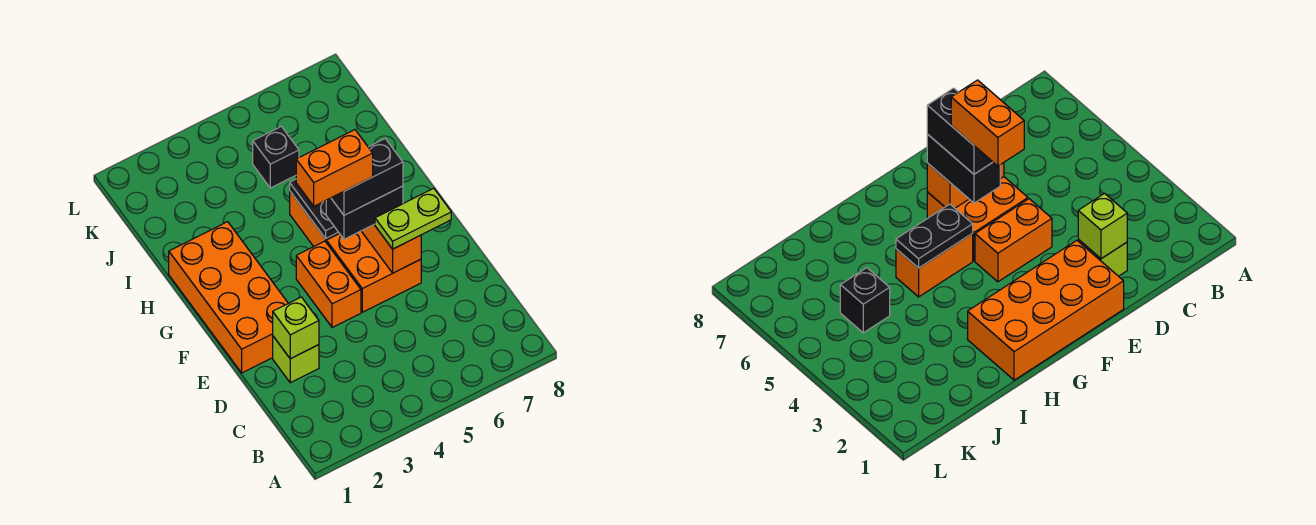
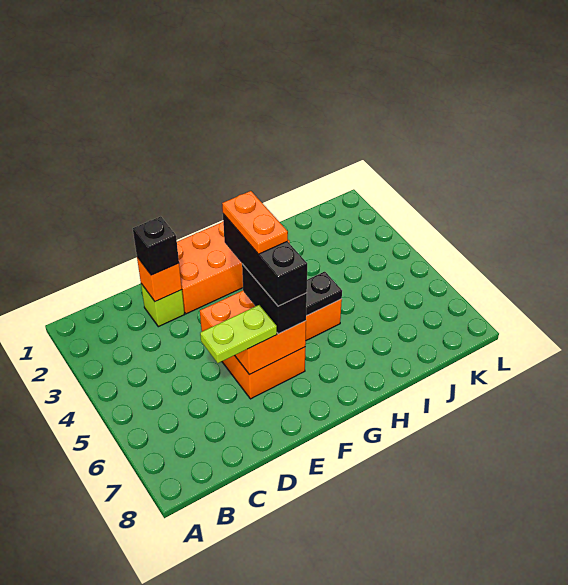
lime 1x1 brick [273,297,319,359] -> orange 1x1 brick [137,257,182,302]
lime 1x2 plate [375,188,451,249] -> lime 1x2 plate turned to [200,305,277,363]
orange 1x2 brick [296,130,373,206] -> orange 1x2 plate [222,191,288,254]
black 1x2 brick [331,139,403,215] -> black 1x3 brick [223,214,307,306]
black 1x1 brick [253,126,299,188] -> black 1x1 brick moved to [133,217,179,275]

